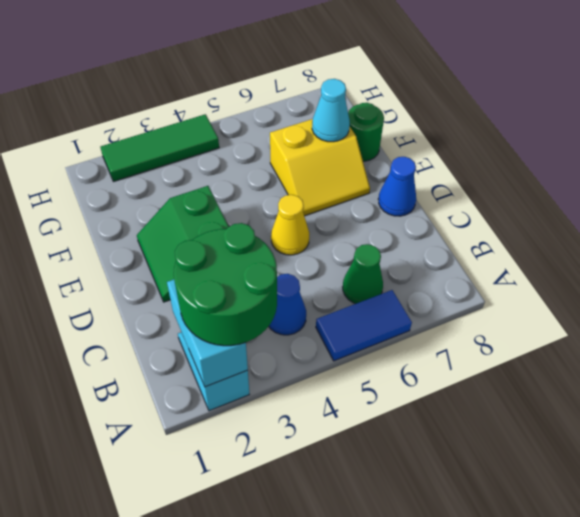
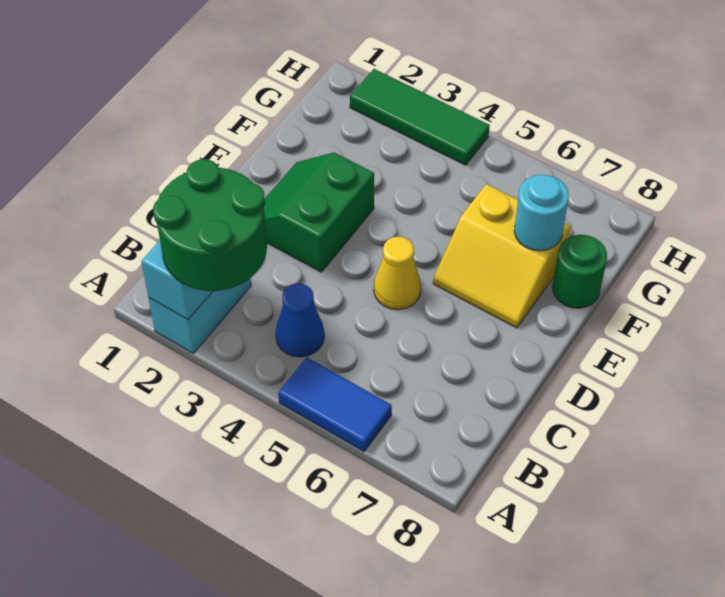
green 1x1 cone [343,244,383,304] -> none
blue 1x1 cone [378,157,416,216] -> none
cyan 1x1 cone [312,79,350,142] -> cyan 1x1 round brick [514,175,569,251]

